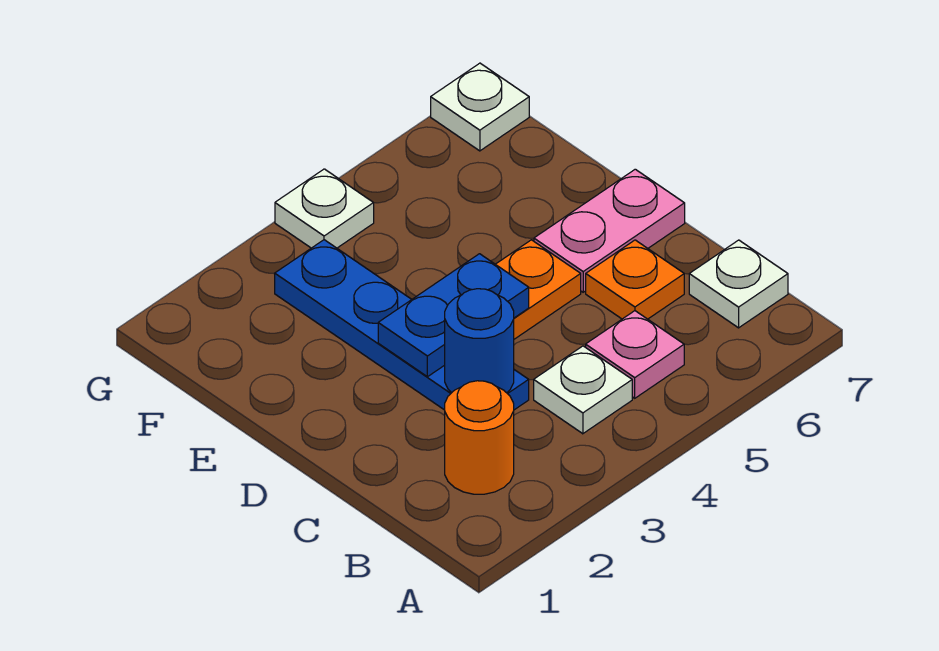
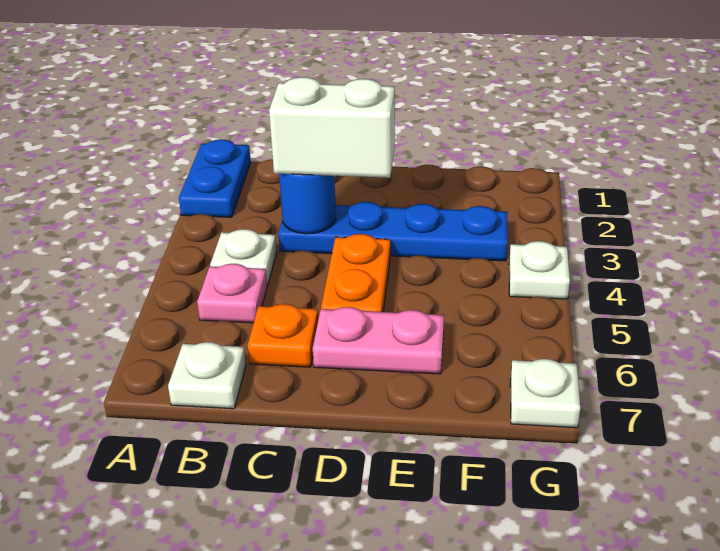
orange 1x1 round brick [445,381,514,494] -> none
none -> white 1x2 brick [269,77,395,178]
blue 1x2 plate [378,254,529,377] -> blue 1x2 plate moved to [179,140,251,217]
pink 1x2 plate [534,169,685,292] -> pink 1x2 plate turned to [313,307,444,374]

